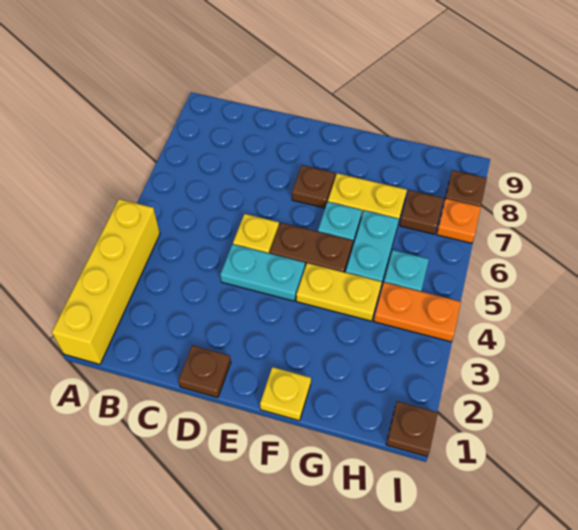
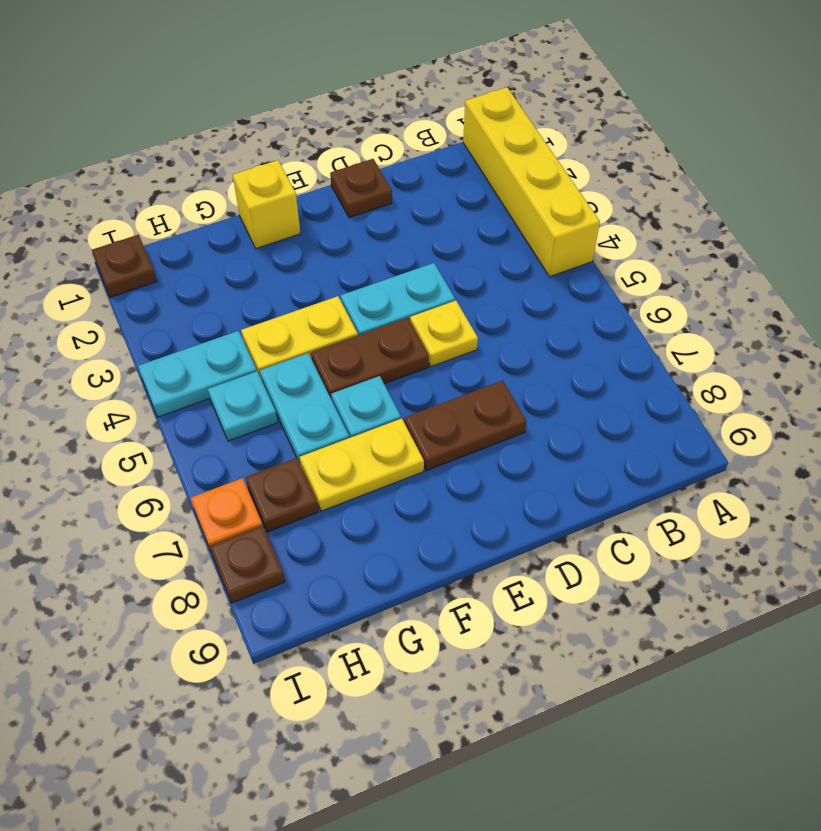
brown 1x1 plate [292,165,335,208] -> brown 1x2 plate [404,381,527,470]
yellow 1x1 plate [260,367,311,421] -> yellow 1x1 brick [233,160,300,249]
orange 1x2 plate [374,282,461,342] -> cyan 1x2 plate [138,331,257,417]

